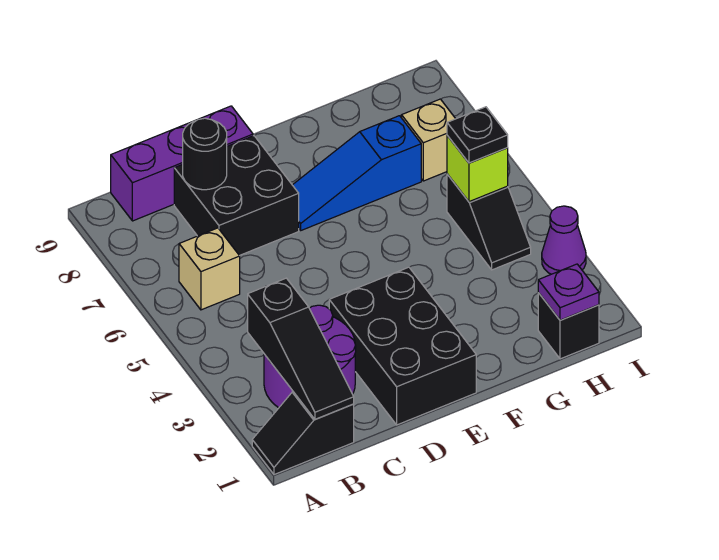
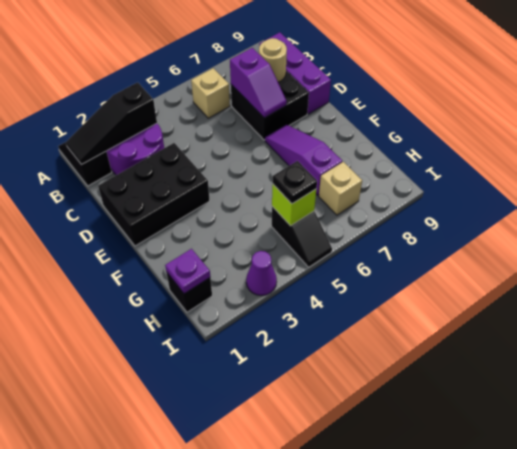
none -> purple 1x2 slope [230,48,287,118]
black 1x1 round brick [183,118,227,190] -> tan 1x1 round brick [259,38,287,82]
blue 1x3 slope [293,116,421,230] -> purple 1x3 slope [265,125,342,195]
black 1x2 slope [447,174,531,270] -> black 1x2 slope turned to [271,206,332,267]

